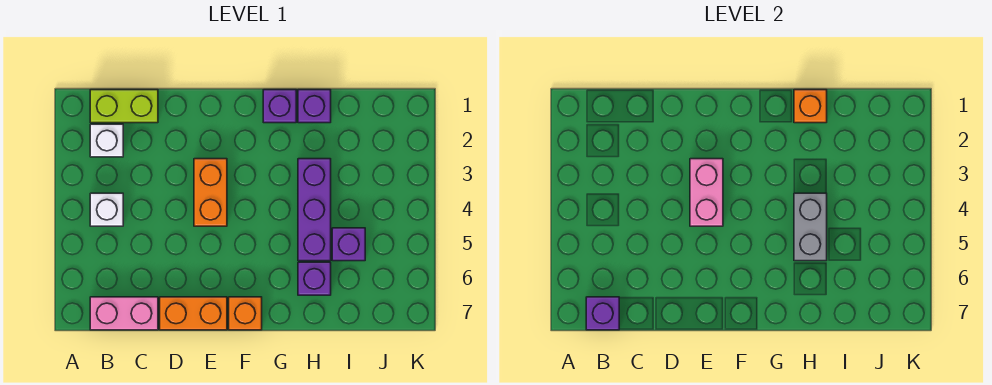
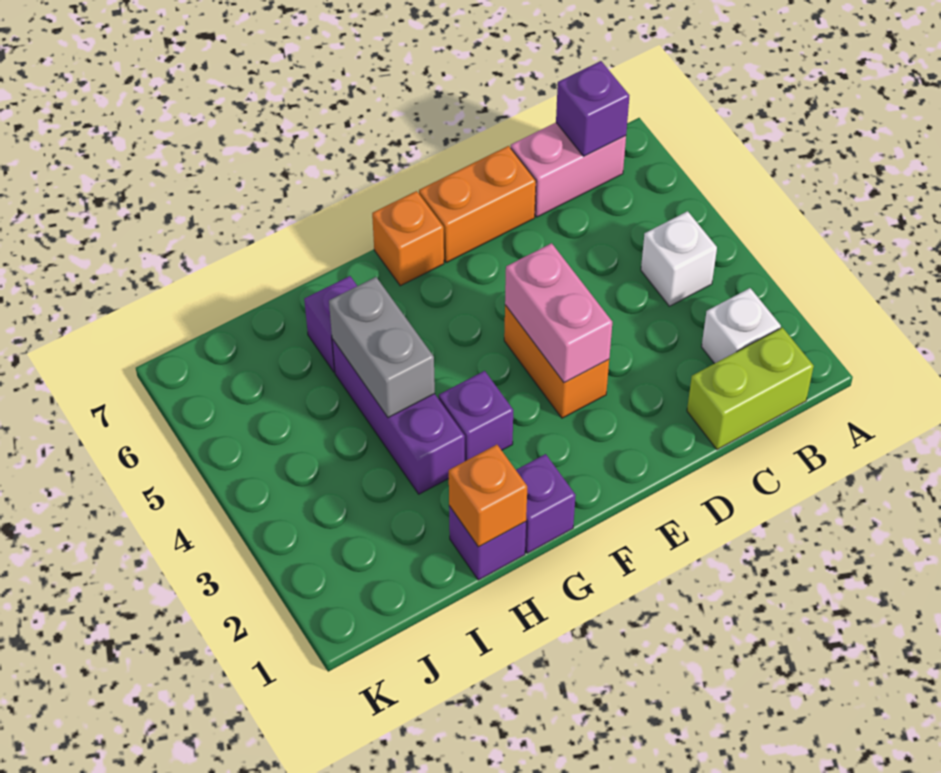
purple 1x1 brick [332,228,365,261] -> purple 1x1 brick moved to [439,371,513,461]

